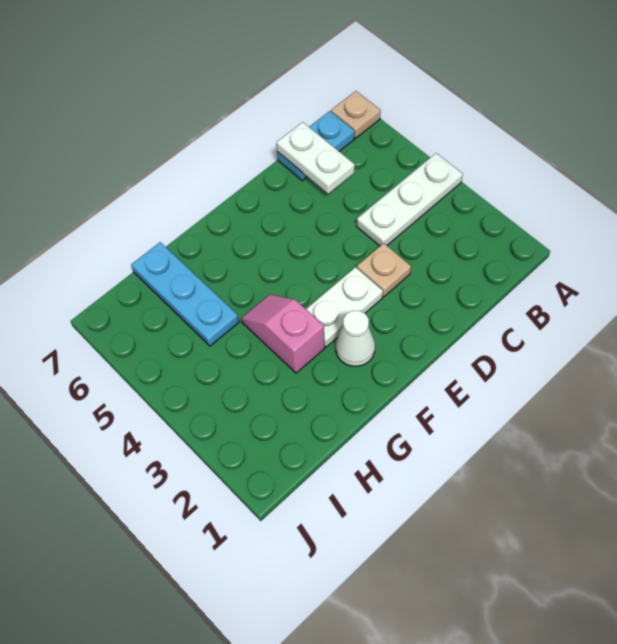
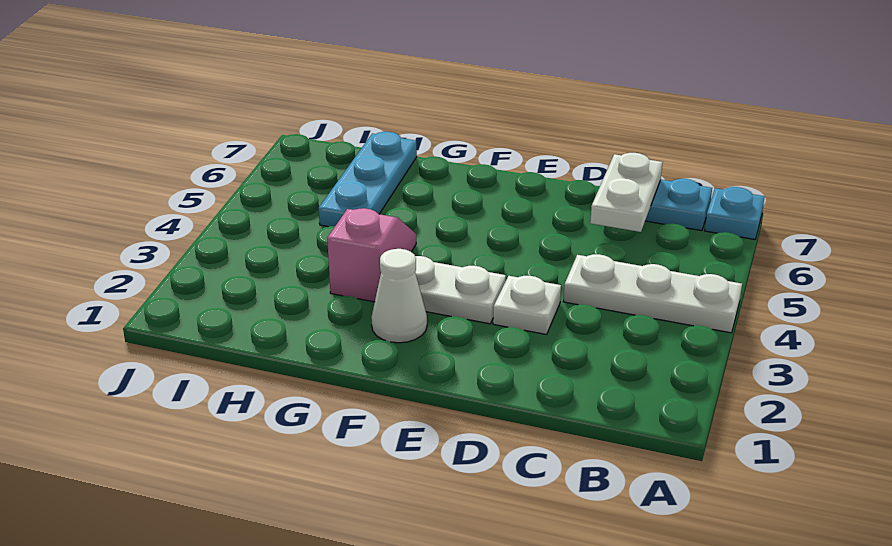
tan 1x1 plate [331,91,381,138] -> cyan 1x1 plate [705,187,765,239]
tan 1x1 plate [357,243,411,297] -> white 1x1 plate [493,276,561,334]

